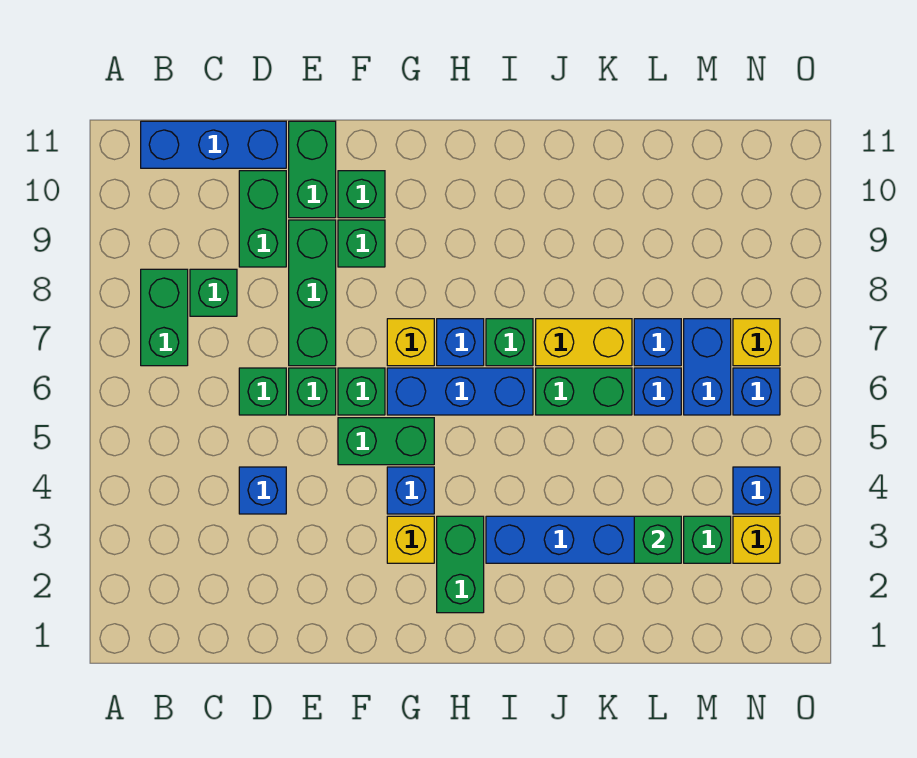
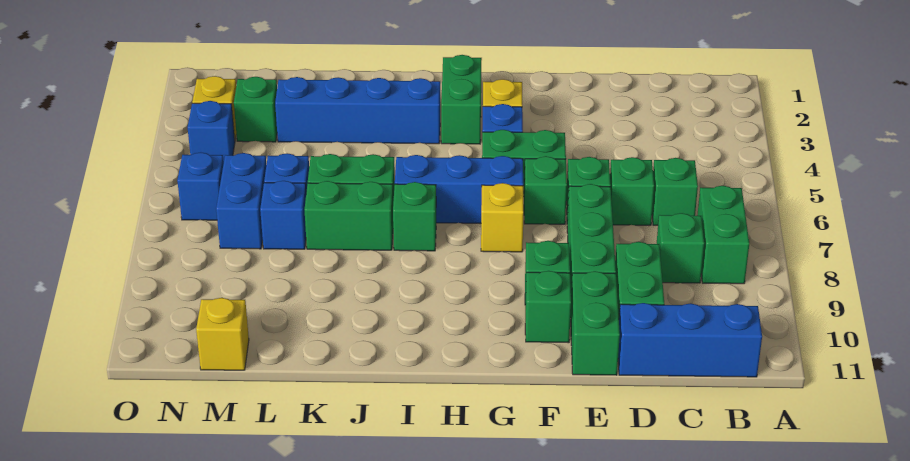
blue 1x1 brick [239,467,286,514] -> none
blue 1x1 brick [437,319,484,366] -> none
yellow 1x2 brick [536,319,632,366] -> green 1x2 brick [305,181,393,250]
green 1x1 brick [634,516,681,563] -> green 1x1 brick moved to [652,158,698,225]
yellow 1x1 brick [733,319,780,366] -> yellow 1x1 brick moved to [196,298,249,370]

